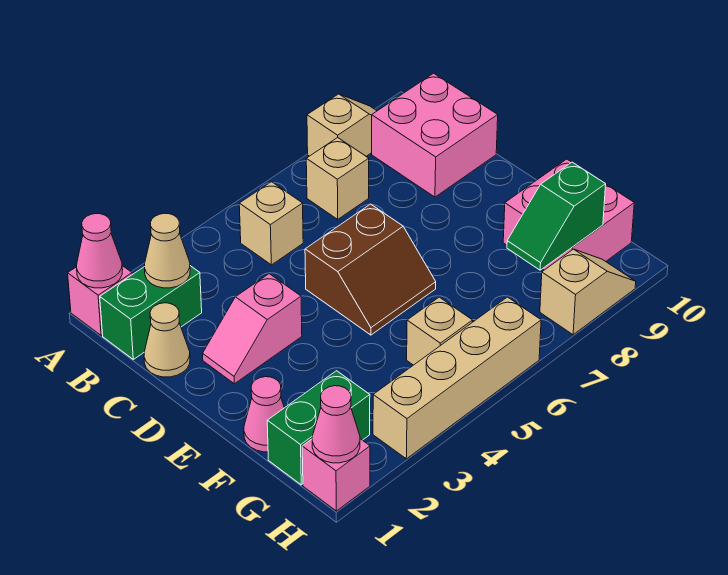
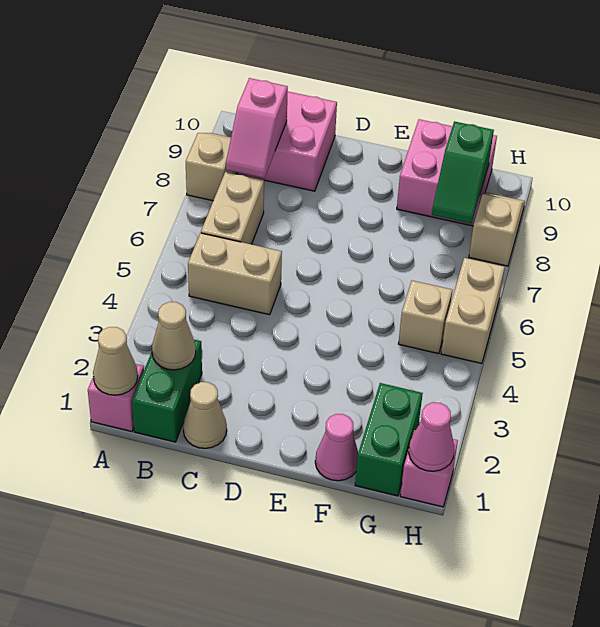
pink 1x1 cone [77,214,123,288] -> tan 1x1 cone [93,327,138,395]
tan 1x1 brick [239,182,303,265] -> tan 1x2 brick [188,233,282,315]
tan 1x1 brick [306,138,369,219] -> tan 1x2 brick [201,172,264,244]
pink 1x2 slope [203,274,302,384] -> pink 1x2 slope moved to [226,78,288,178]
brown 2x2 slope [305,204,436,335] -> none
tan 1x4 brick [373,297,541,459] -> tan 1x2 brick [441,258,505,364]

